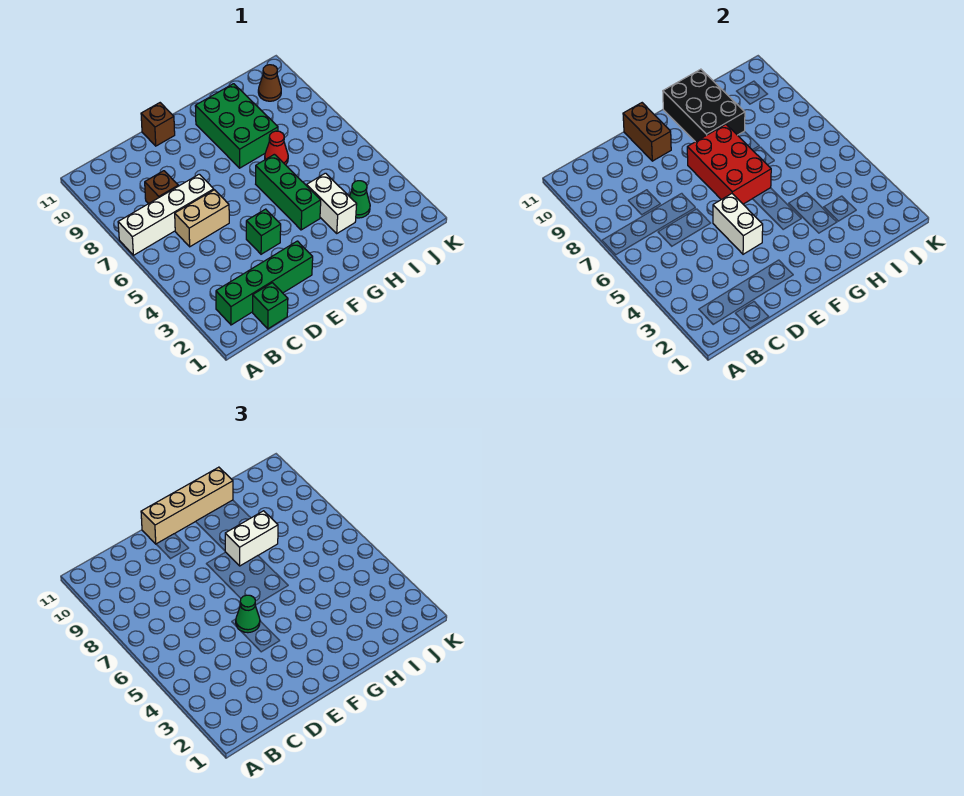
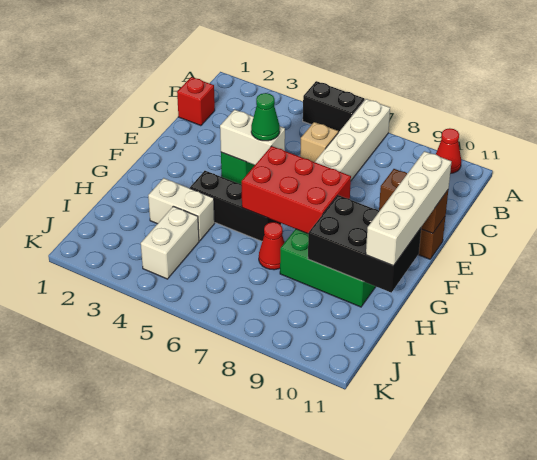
none -> black 1x2 brick [303,81,365,132]
none -> red 1x1 cone [436,128,461,174]
green 1x4 brick [216,241,313,325] -> none
green 1x1 brick [253,283,288,329] -> red 1x1 brick [177,77,215,126]
tan 1x2 brick [175,190,229,247] -> tan 1x1 brick [300,122,338,162]
brown 1x1 brick [145,171,178,204] -> none
tan 1x4 brick [141,467,233,544] -> white 1x4 brick [366,151,452,266]
green 1x3 brick [256,154,321,230] -> black 1x3 brick [190,171,281,241]
white 1x2 brick [225,511,278,566] -> white 1x2 brick moved to [141,206,199,279]
green 1x1 cone [349,181,370,218] -> none
brown 1x1 cone [258,65,281,101] -> none

